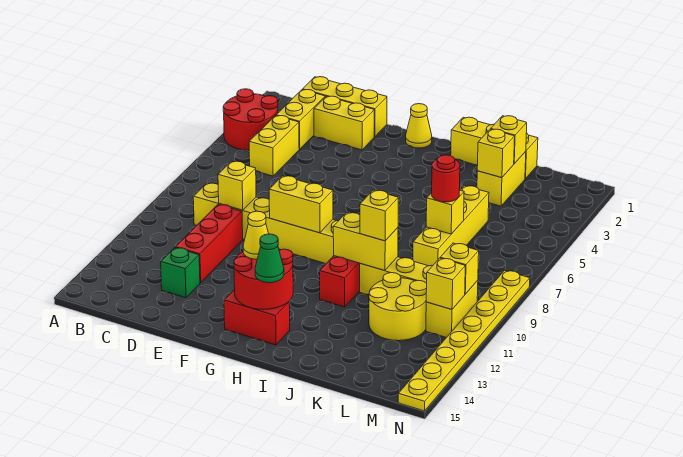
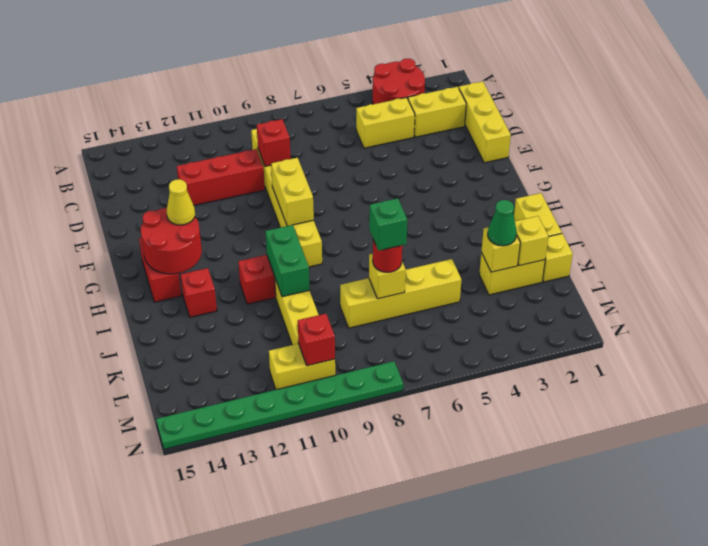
yellow 1x2 brick [314,96,374,150] -> none
yellow 1x1 brick [218,161,256,210] -> red 1x1 brick [257,119,291,166]
green 1x1 brick [161,248,200,298] -> green 1x1 brick moved to [369,198,407,251]
yellow 1x1 cone [406,104,432,148] -> none
green 1x1 cone [255,234,284,283] -> green 1x1 cone moved to [488,200,517,246]
yellow 1x2 brick [333,212,398,271] -> green 1x2 brick [265,225,310,297]
none -> red 1x1 brick [180,268,217,317]
yellow 1x1 brick [360,190,398,241] -> none
yellow 2x2 round brick [369,273,427,341] -> none
yellow 1x1 brick [440,243,479,294] -> red 1x1 brick [298,314,335,366]
yellow 1x1 brick [426,258,465,309] -> none
yellow 1x8 plate [398,270,530,411] -> green 1x8 plate [156,361,403,449]

